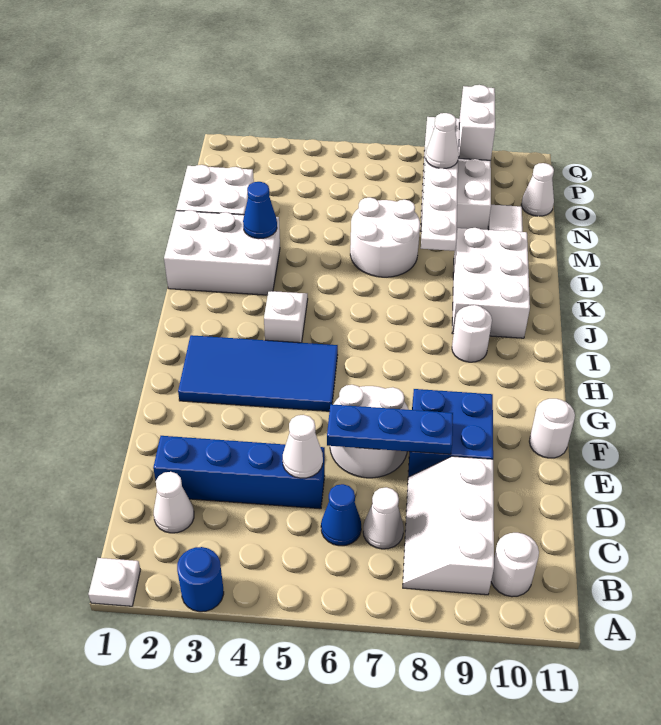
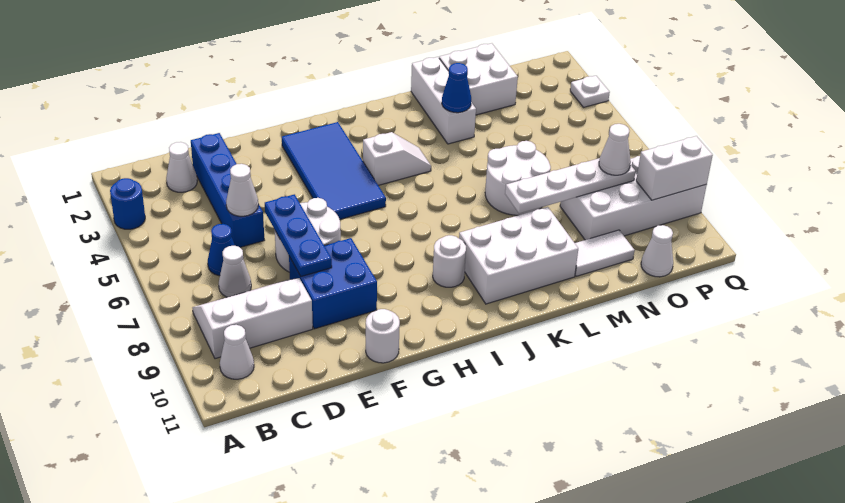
white 1x1 plate [88,558,140,606] -> white 1x1 plate moved to [570,76,610,107]
white 1x1 round brick [491,533,539,597] -> white 1x1 cone [220,325,254,379]
white 2x3 brick [164,210,280,295] -> white 1x3 brick [411,57,476,144]

